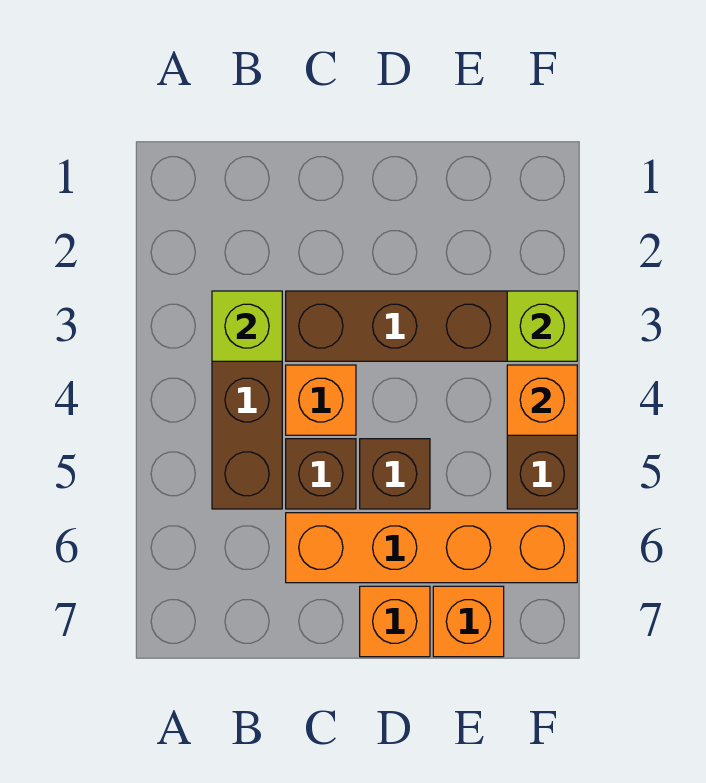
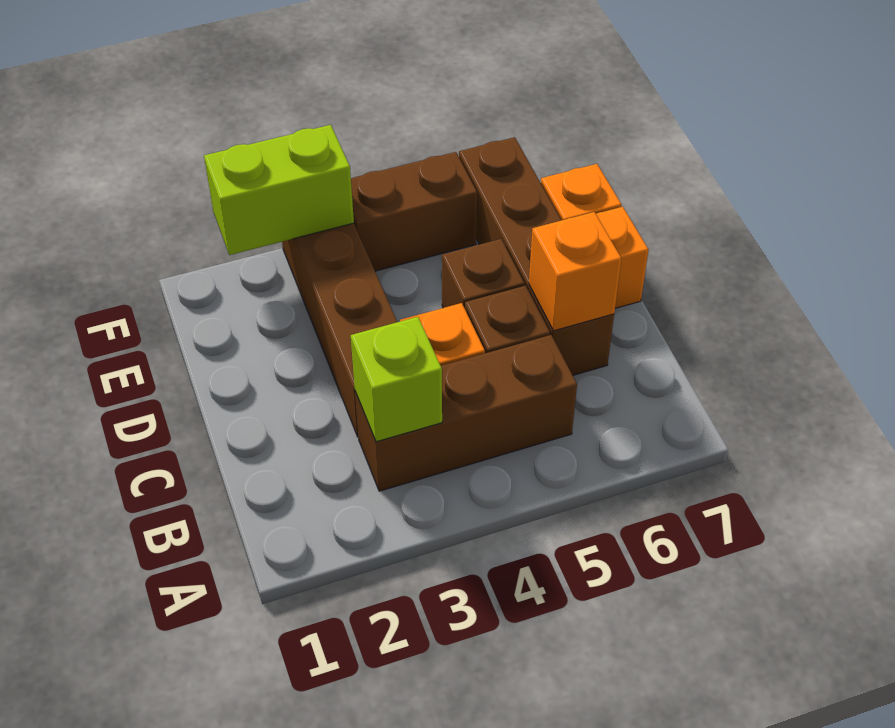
orange 1x4 brick [286,513,577,583] -> brown 1x4 brick [459,137,614,375]
lime 1x1 brick [507,291,577,361] -> lime 1x2 brick [204,125,354,255]
orange 1x1 brick [507,365,577,435] -> orange 1x1 brick moved to [529,212,622,331]

